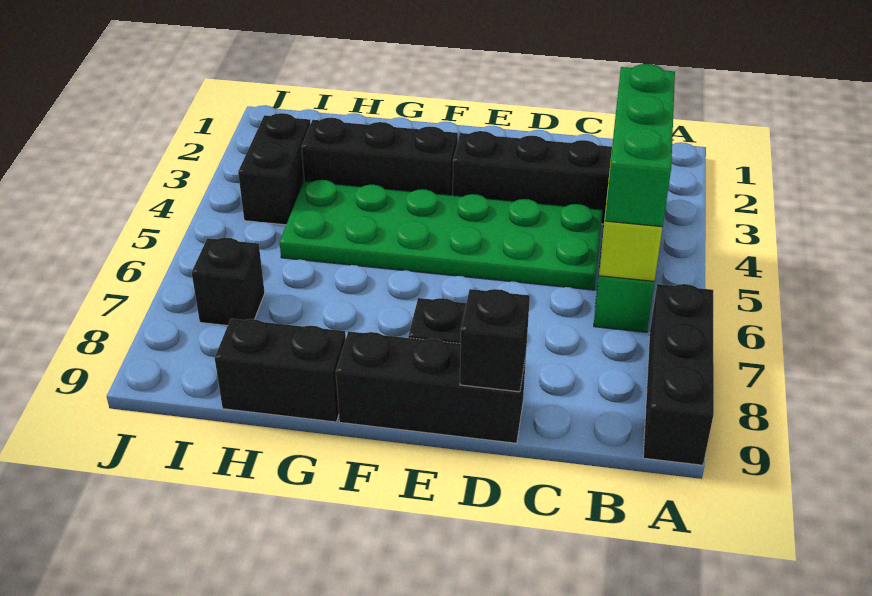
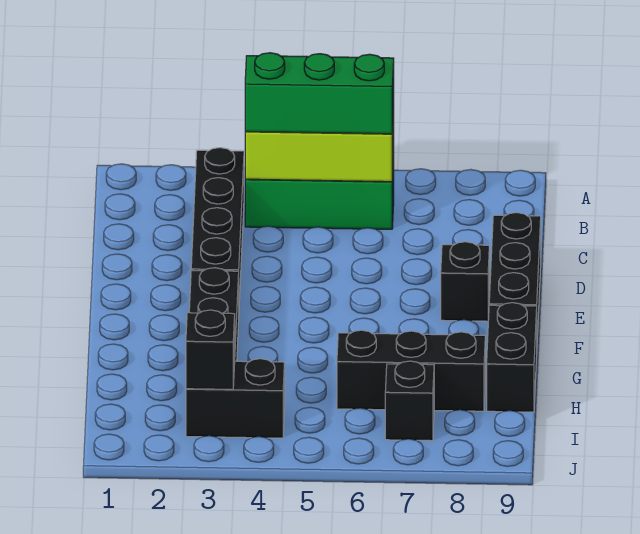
black 1x3 brick [643,284,714,465] -> black 1x3 brick moved to [337,330,485,411]
green 2x6 plate [280,180,603,290] -> none
black 1x1 brick [460,289,530,392] -> black 1x1 brick moved to [186,310,235,389]

